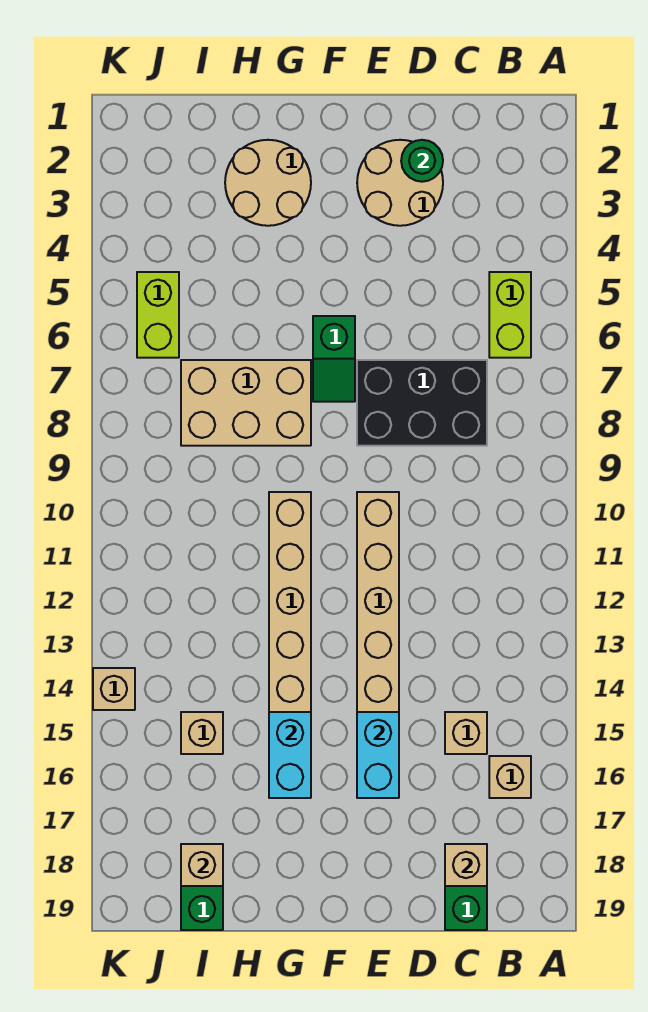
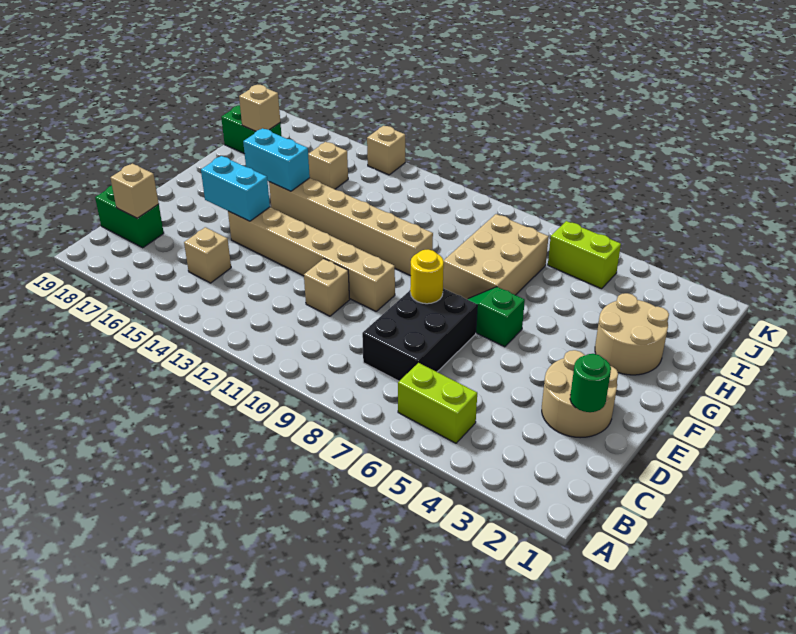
tan 1x1 brick [489,756,531,798] -> tan 1x1 brick moved to [304,259,350,316]
none -> yellow 1x1 round brick [410,250,444,304]

